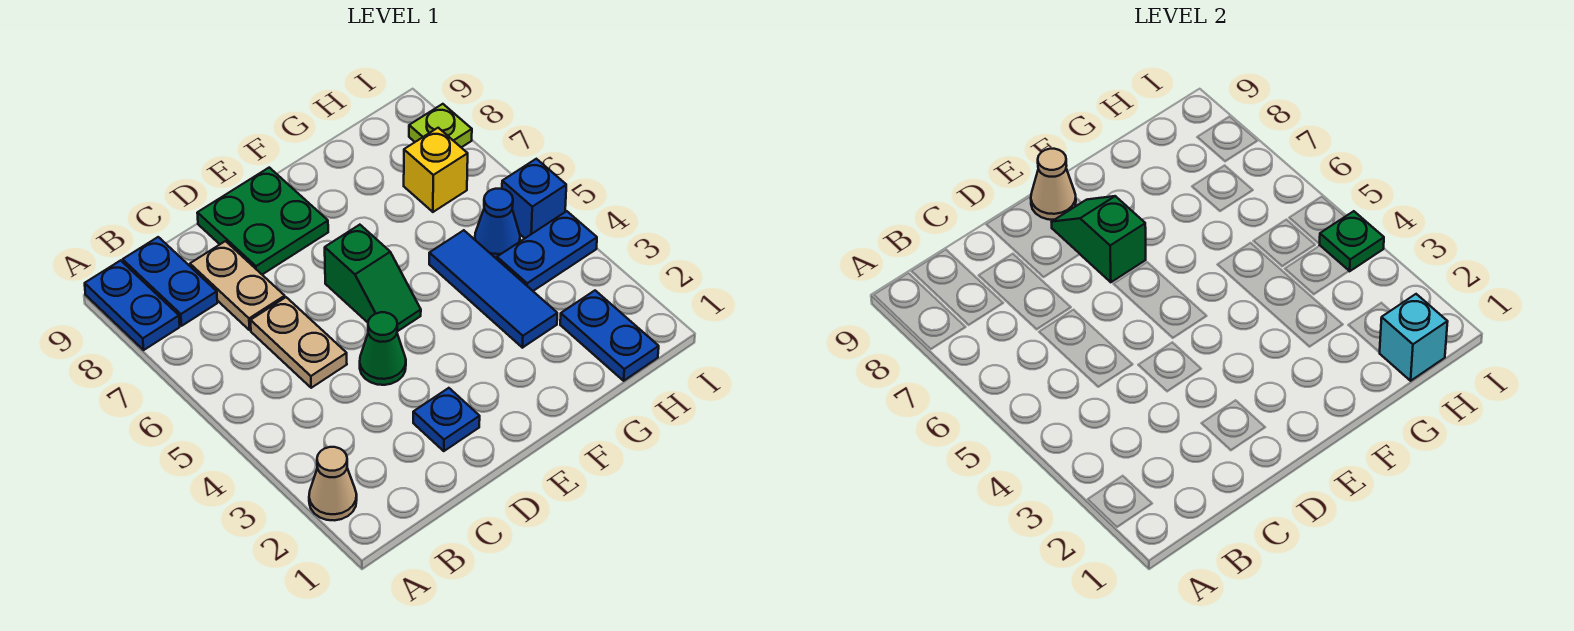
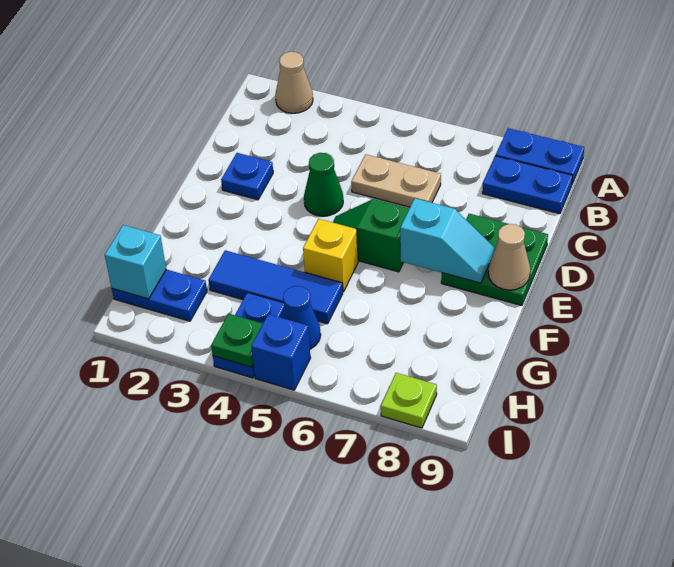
tan 1x2 plate [190,241,285,330] -> none
green 1x2 slope [1052,196,1146,282] -> cyan 1x2 slope [400,198,494,283]
yellow 1x1 brick [404,128,468,212] -> yellow 1x1 brick moved to [303,219,358,292]

